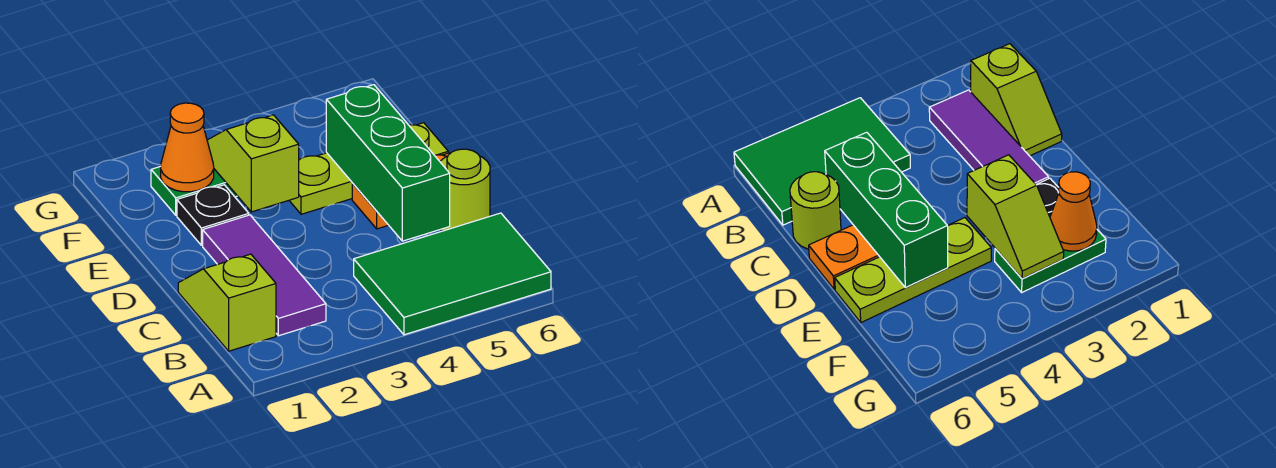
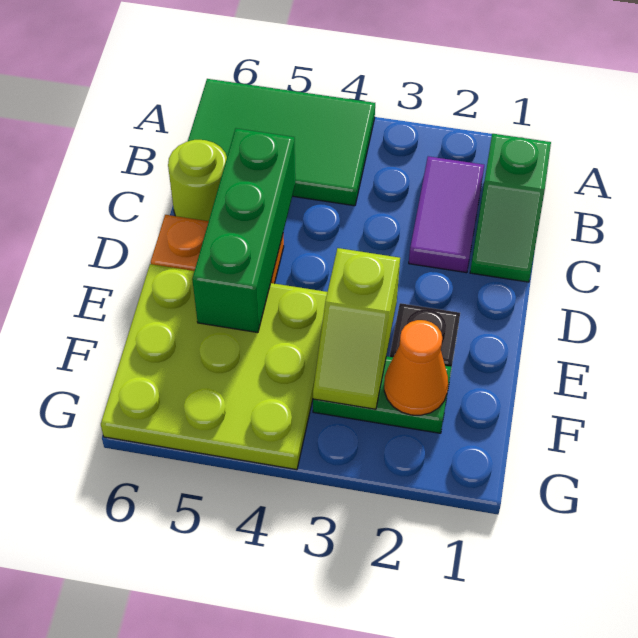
lime 1x2 slope [178,254,276,351] -> green 1x2 slope [470,134,551,282]
purple 1x3 tile [203,215,326,336] -> purple 1x2 tile [409,156,484,273]
lime 1x3 plate [289,123,448,214] -> lime 3x3 plate [101,264,327,470]

